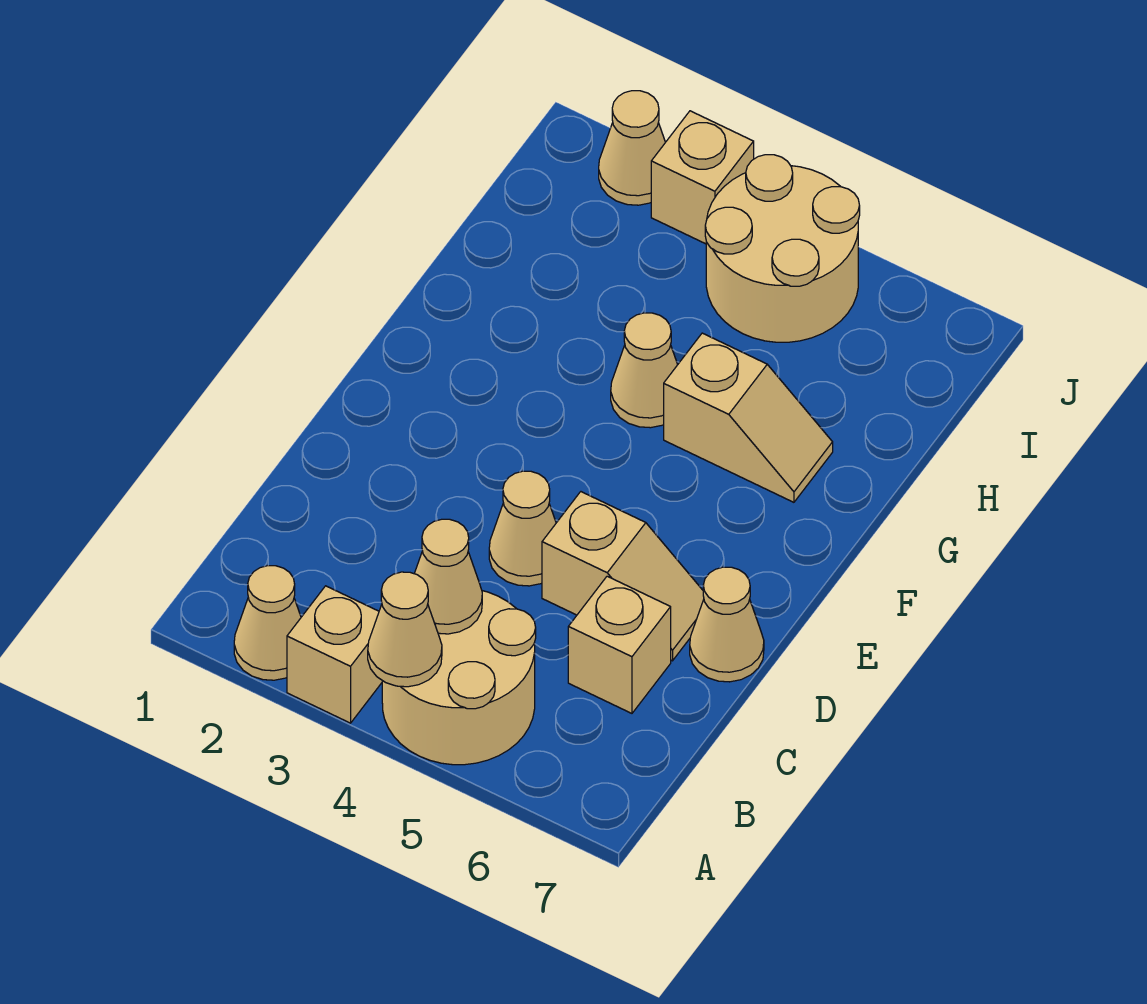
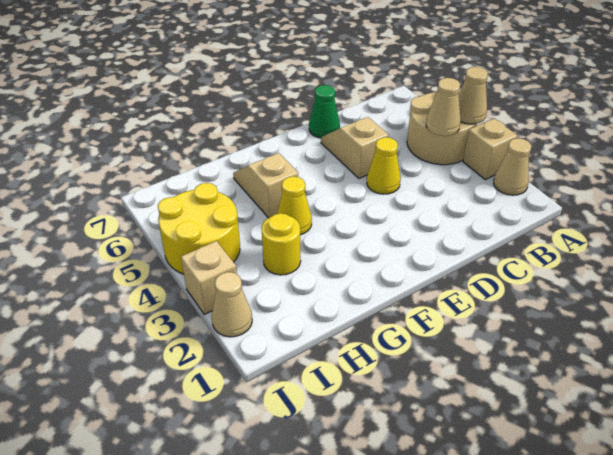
tan 1x1 brick [568,576,671,713] -> none
tan 1x1 cone [489,471,556,586] -> yellow 1x1 cone [367,137,401,194]
tan 1x1 cone [690,567,764,682] -> green 1x1 cone [309,85,340,138]
tan 1x1 cone [611,313,678,428] -> yellow 1x1 cone [277,176,312,235]
none -> yellow 1x1 round brick [261,213,301,275]
tan 2x2 round brick [705,155,860,342] -> yellow 2x2 round brick [158,183,240,274]

